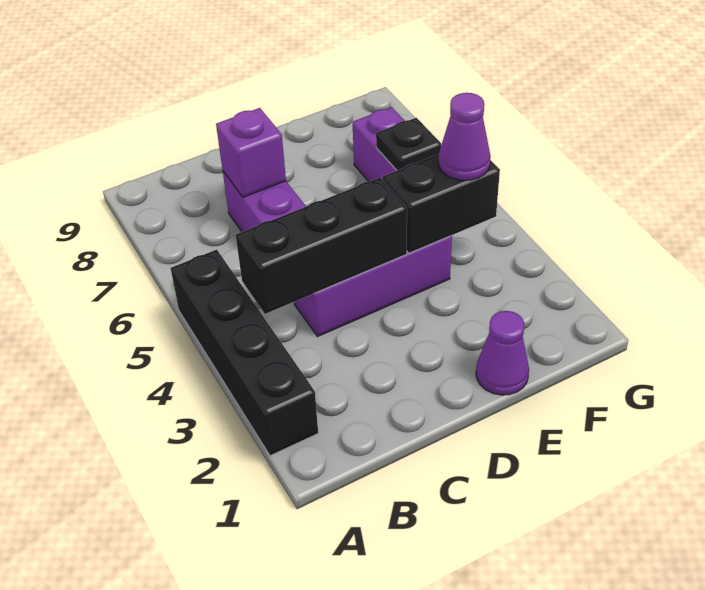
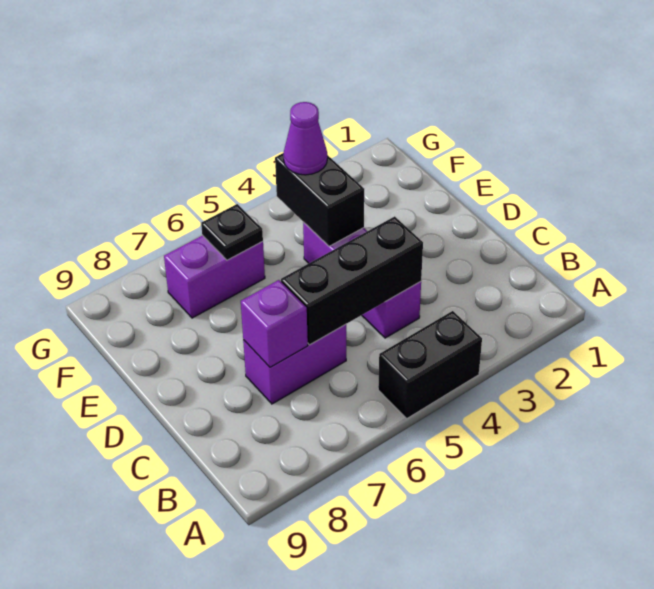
black 1x4 brick [171,250,318,456] -> black 1x2 brick [378,311,482,418]
black 1x3 brick [236,177,407,314] -> black 1x3 brick turned to [281,216,423,345]
purple 1x1 cone [476,311,529,395] -> none

